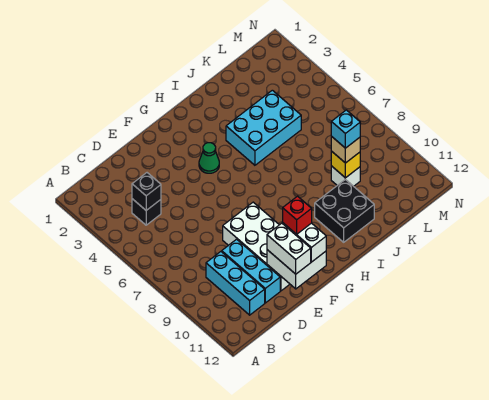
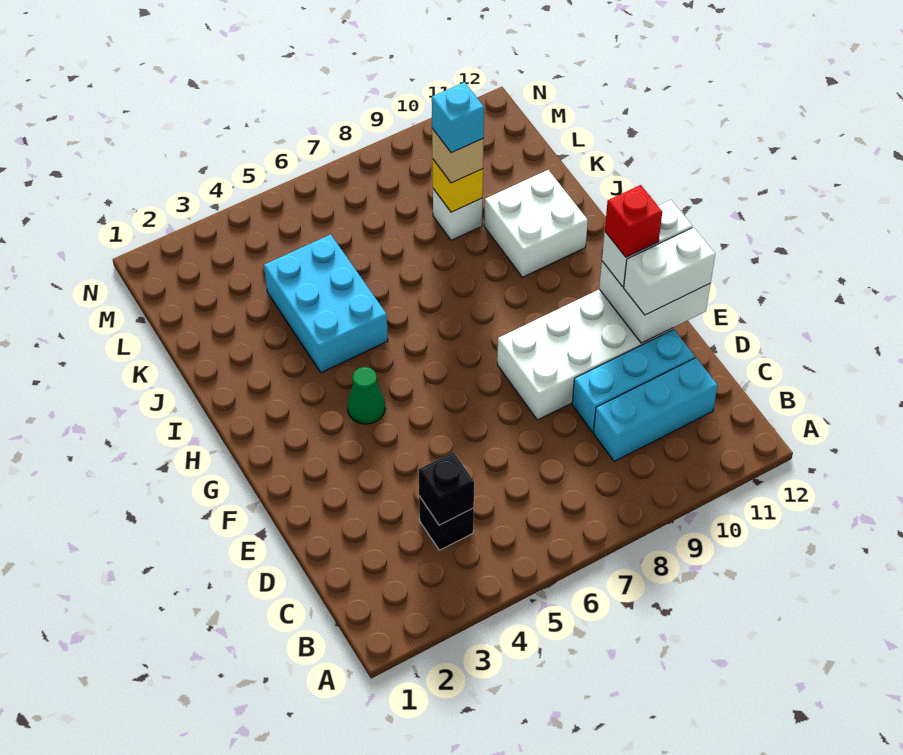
black 2x2 brick [315,179,374,242] -> white 2x2 brick [484,170,588,277]

